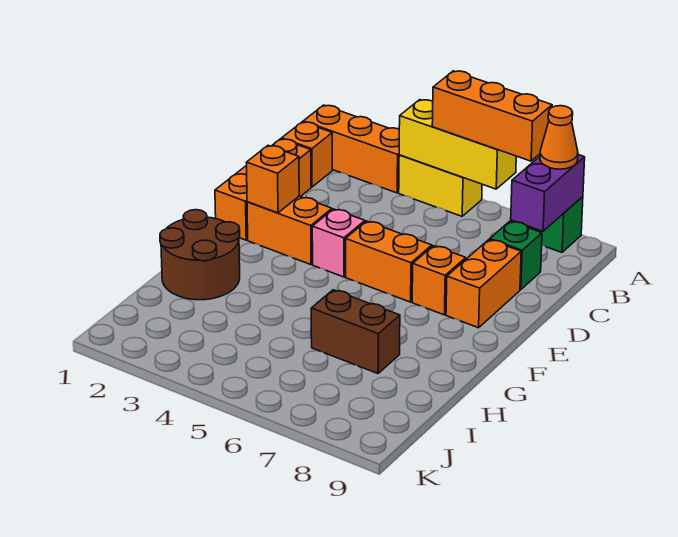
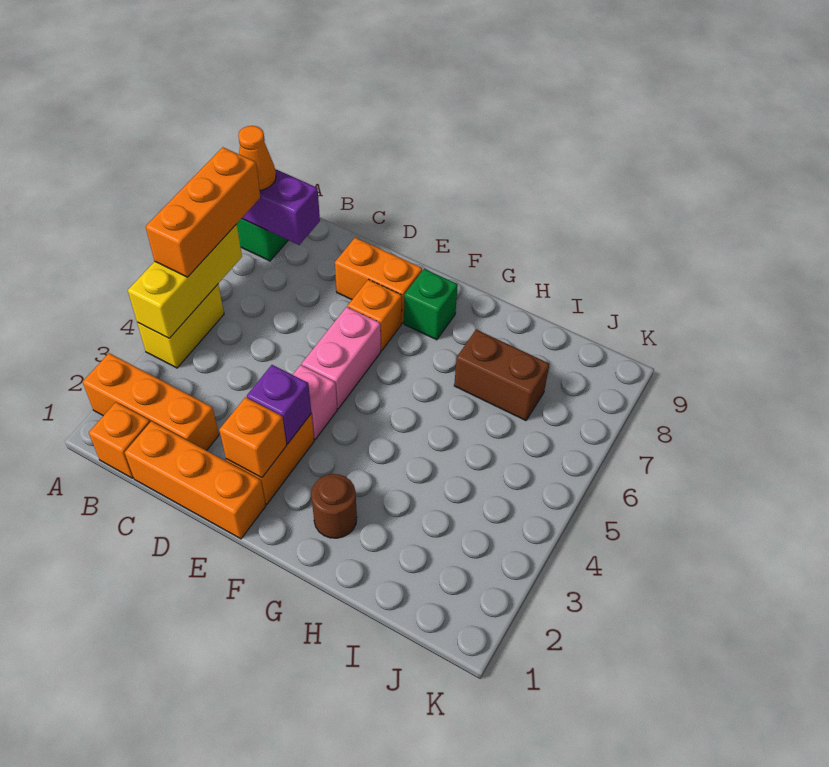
orange 1x3 brick [303,105,399,193] -> orange 1x3 brick turned to [83,353,219,451]
green 1x1 brick [490,221,542,290] -> green 1x1 brick moved to [404,269,458,340]
none -> purple 1x1 brick [247,365,311,444]
orange 1x2 brick [345,221,432,302] -> pink 1x2 brick [302,307,381,409]
brown 2x2 round brick [160,210,240,300] -> brown 1x1 round brick [311,474,357,538]
brown 1x2 brick [311,290,400,374] -> brown 1x2 brick turned to [454,329,550,421]

